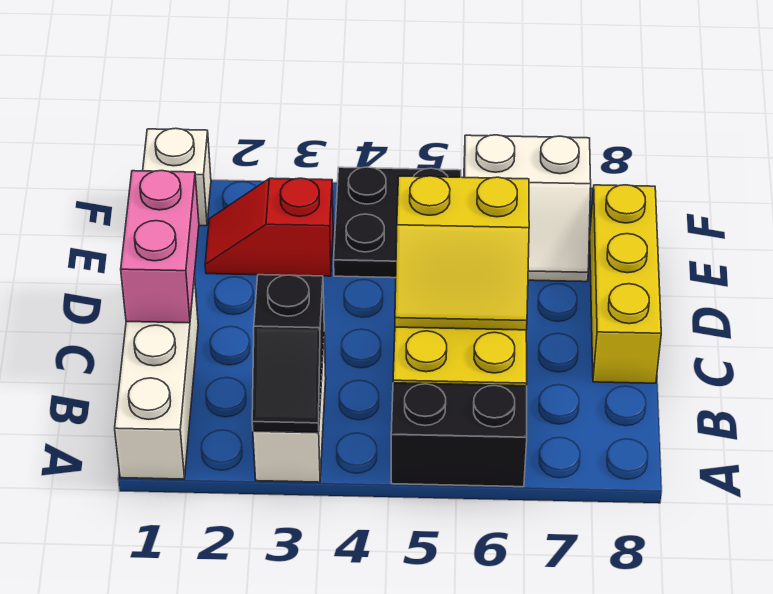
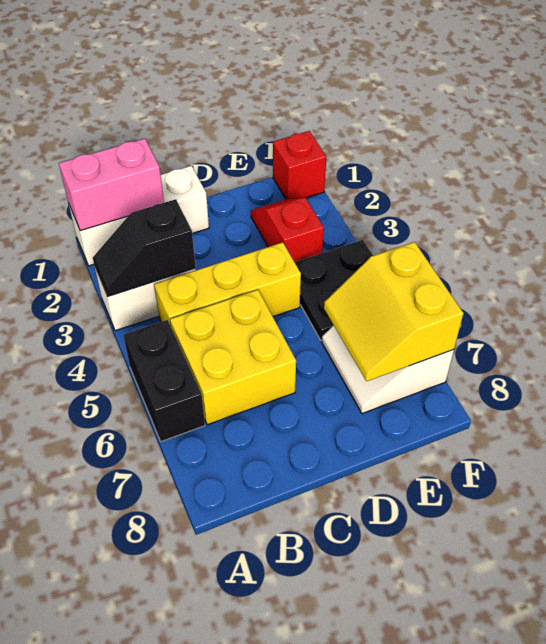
pink 1x2 brick [121,170,199,323] -> pink 1x2 brick moved to [59,139,164,231]
yellow 2x2 slope [395,176,529,330] -> yellow 2x2 slope moved to [324,242,464,381]
yellow 1x3 brick [590,185,661,383] -> yellow 1x3 brick moved to [154,242,301,326]
white 1x1 brick [143,128,211,226] -> red 1x1 brick [273,131,326,199]

